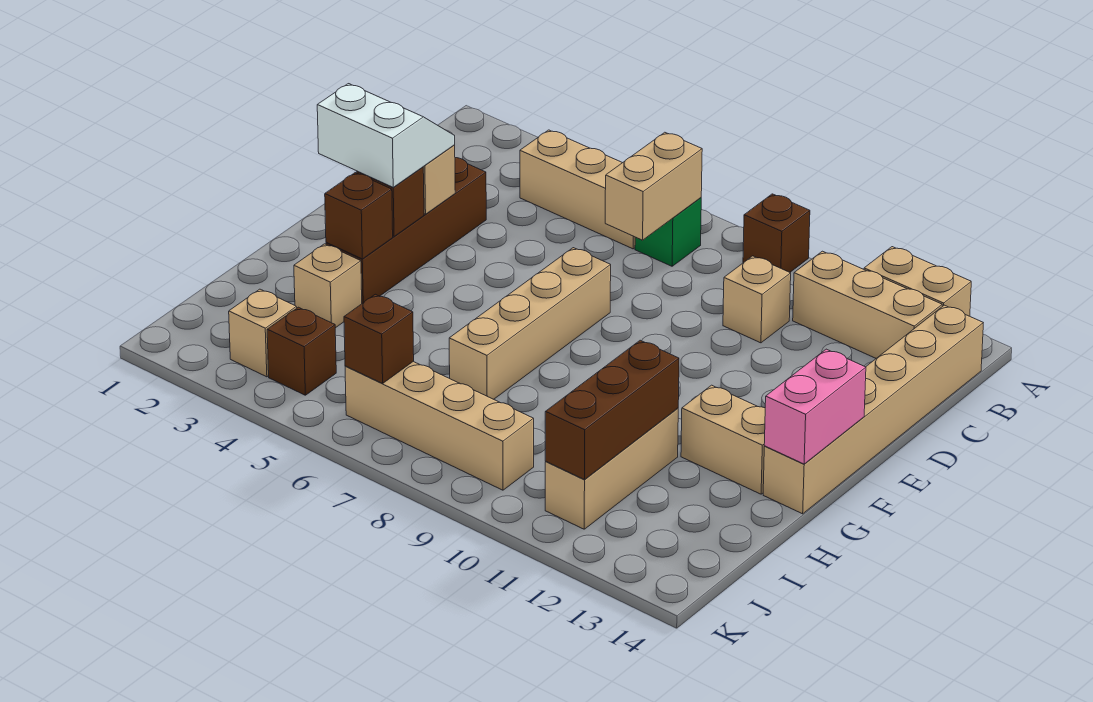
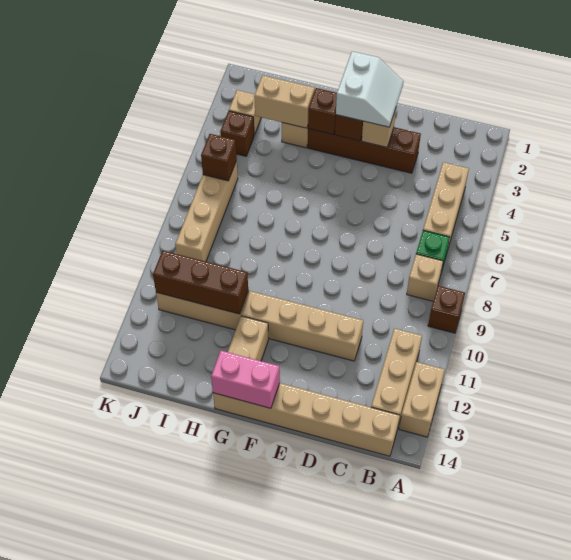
tan 1x2 brick [605,132,702,240] -> tan 1x2 brick moved to [254,75,315,128]
tan 1x1 brick [723,256,791,343] -> tan 1x1 brick moved to [407,254,443,301]
tan 1x4 brick [449,248,611,399] -> tan 1x4 brick moved to [241,291,363,361]

